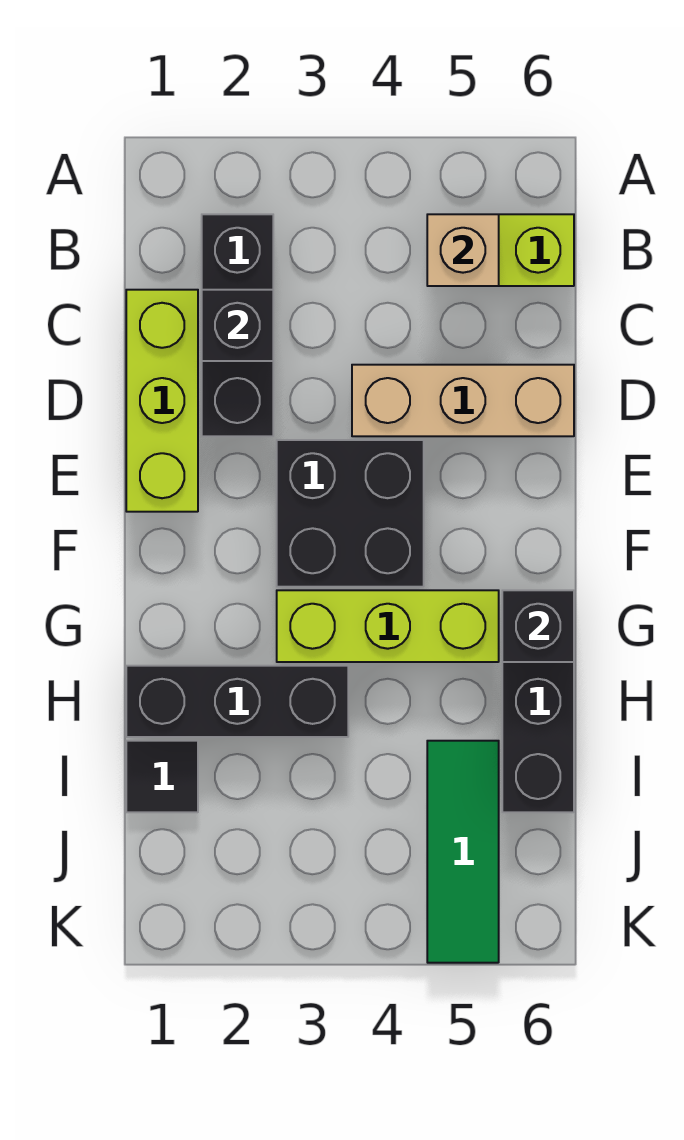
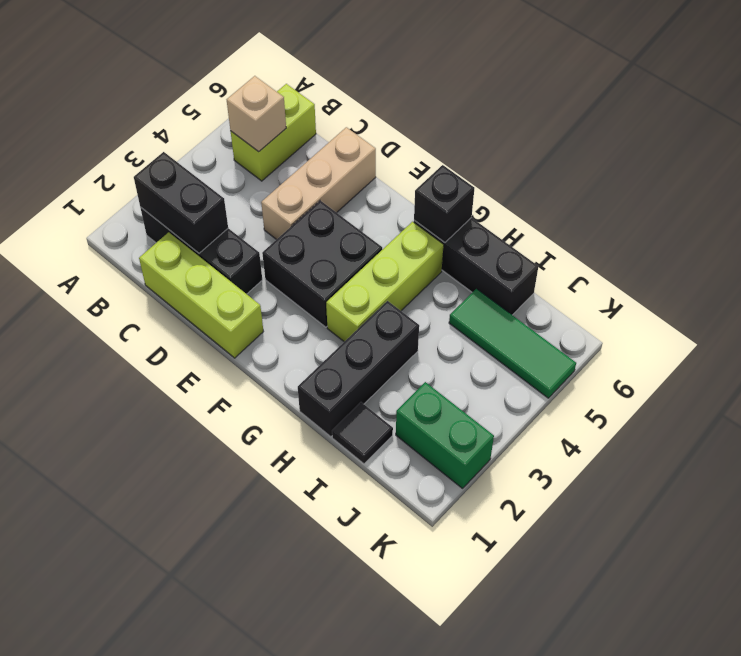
black 1x1 brick [202,290,273,361] -> black 1x2 brick [134,152,228,253]
none -> green 1x2 brick [396,382,494,488]

